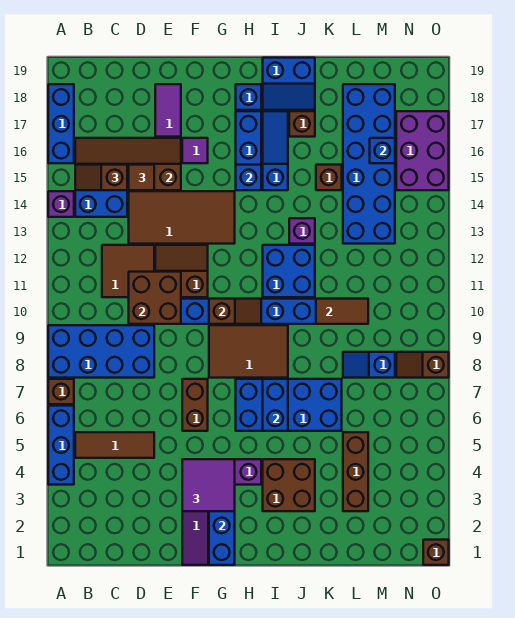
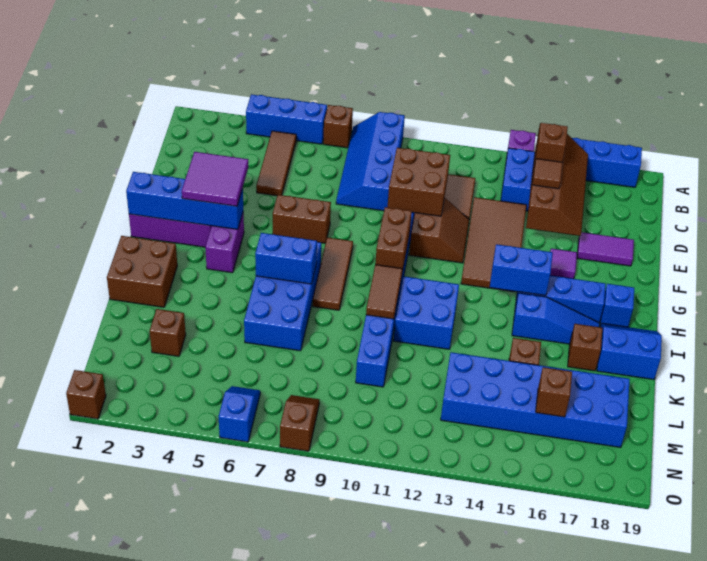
blue 2x4 brick [48,325,154,378] -> blue 2x4 slope [336,112,405,211]
brown 2x3 tile [209,325,288,378] -> brown 1x3 tile [313,237,353,310]
brown 1x2 slope [209,299,261,324] -> brown 1x2 brick [375,207,412,272]
blue 1x1 brick [236,165,261,190] -> blue 1x2 brick [490,244,553,296]
brown 2x2 brick [263,459,315,511] -> brown 2x2 brick moved to [107,236,177,307]
blue 2x2 slope [263,58,315,110] -> blue 2x2 slope turned to [597,323,662,380]
purple 1x1 brick [289,218,315,244] -> none
brown 1x2 tile [316,299,368,324] -> brown 1x2 tile moved to [366,265,402,319]
brown 1x3 brick [343,432,368,511] -> brown 1x1 brick [150,309,186,356]
blue 1x2 slope [343,352,395,378] -> blue 1x2 slope moved to [219,386,260,442]
blue 1x1 brick [370,138,395,163] -> brown 1x1 brick [536,367,572,417]
purple 2x3 brick [396,111,449,190] -> none

